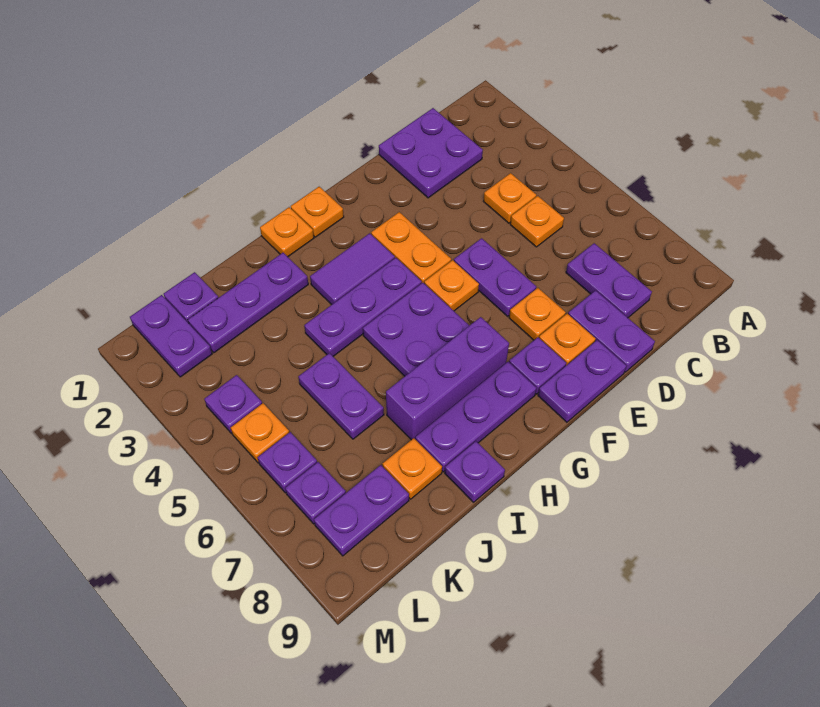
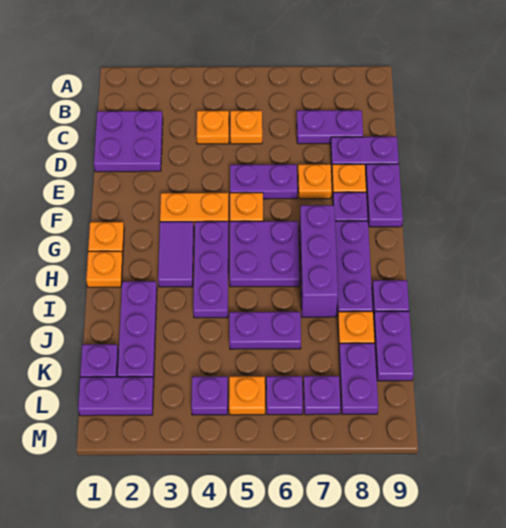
none -> purple 1x2 plate [374,311,414,381]

